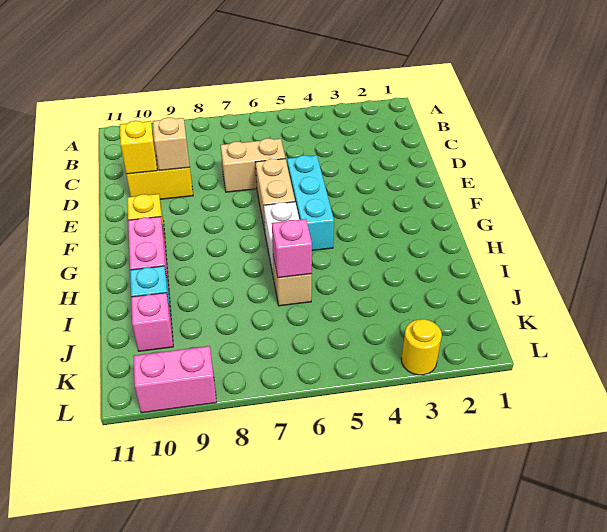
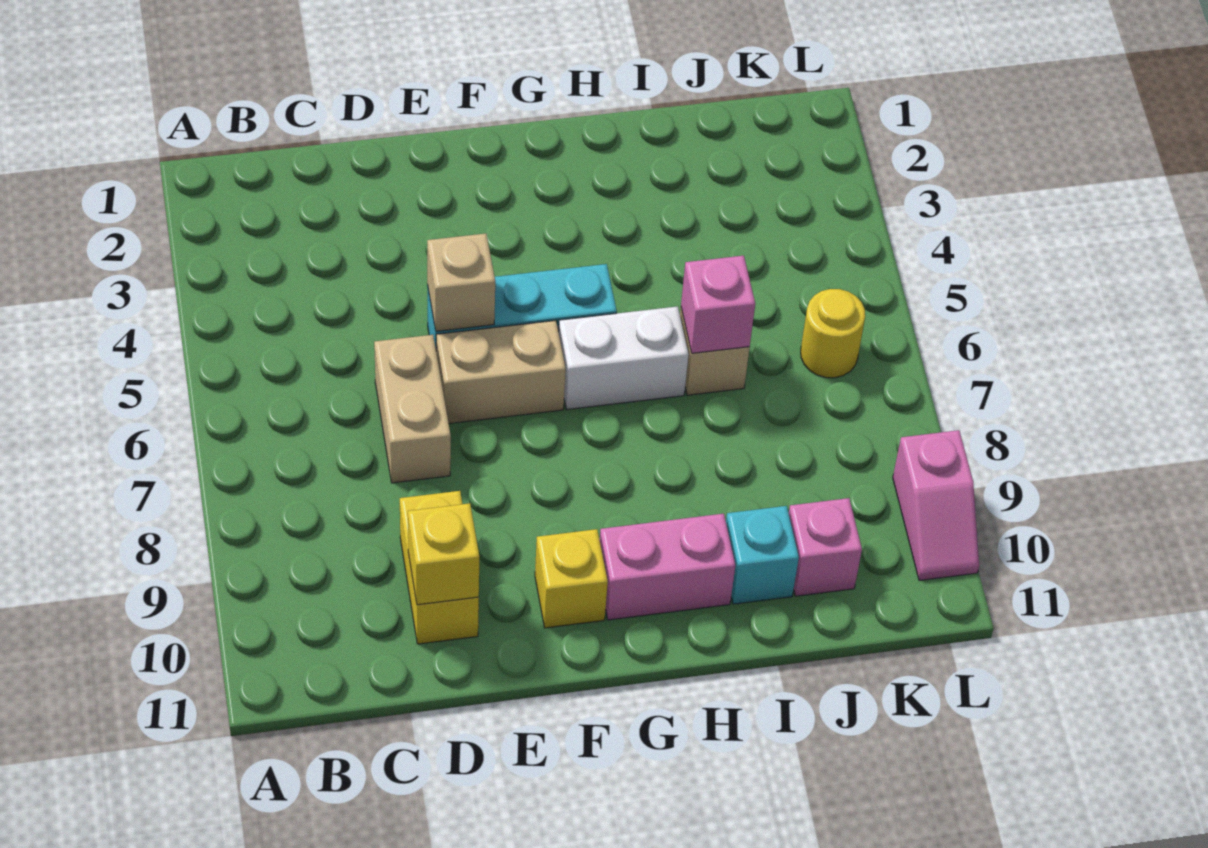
tan 1x1 brick [153,117,190,171] -> tan 1x1 brick moved to [427,234,495,331]
yellow 1x1 round brick [401,319,442,375] -> yellow 1x1 round brick moved to [801,289,865,378]
pink 1x2 brick [133,346,217,413] -> pink 1x2 slope [893,430,979,581]

